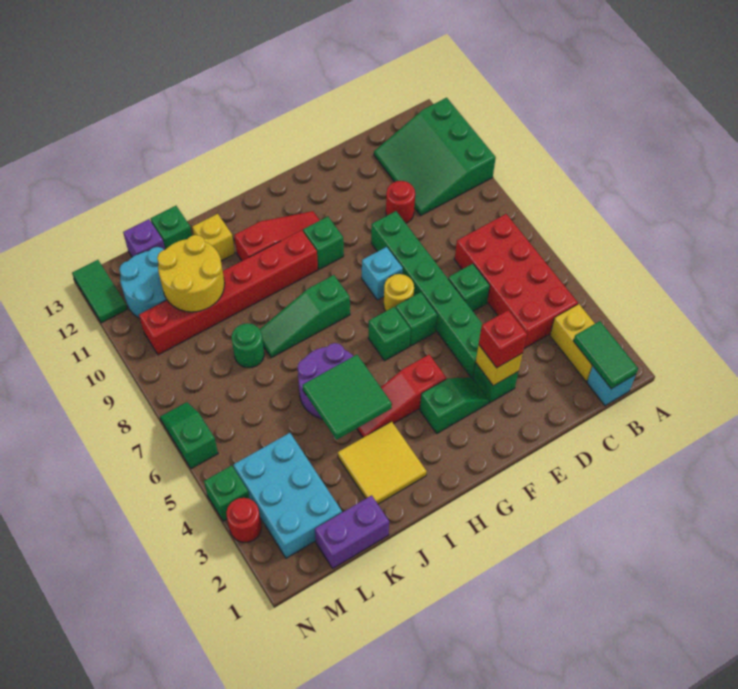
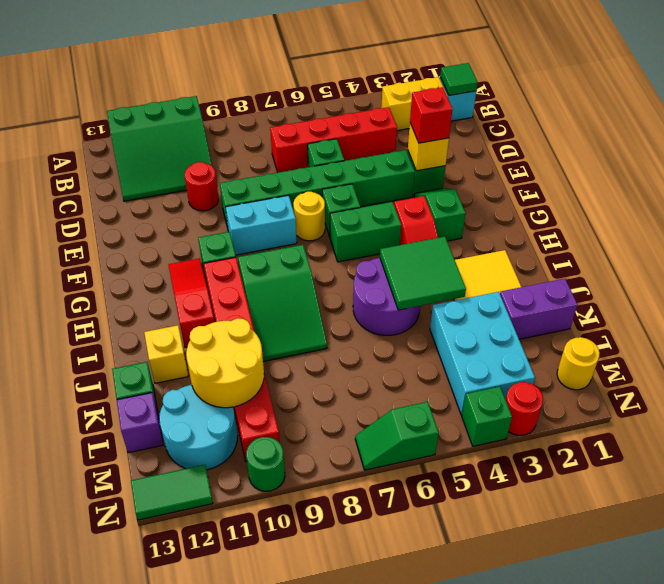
green 1x2 tile [574,321,638,389] -> green 1x1 tile [440,63,478,95]
red 2x4 brick [455,214,578,349] -> red 1x4 brick [270,107,397,173]
cyan 1x1 brick [362,247,403,300] -> cyan 1x2 brick [226,195,297,255]
green 1x1 brick [368,307,411,361] -> green 1x2 brick [330,202,401,262]
green 1x3 slope [260,275,350,358] -> green 2x3 slope [238,245,327,361]
purple 1x2 brick [315,495,389,568] -> purple 1x2 brick turned to [500,279,577,339]
green 1x1 round brick [232,323,264,368] -> green 1x1 round brick moved to [246,437,285,491]
cyan 2x3 brick [234,433,342,558] -> cyan 2x3 brick turned to [430,292,535,415]
none -> yellow 1x1 round brick [557,337,600,390]

